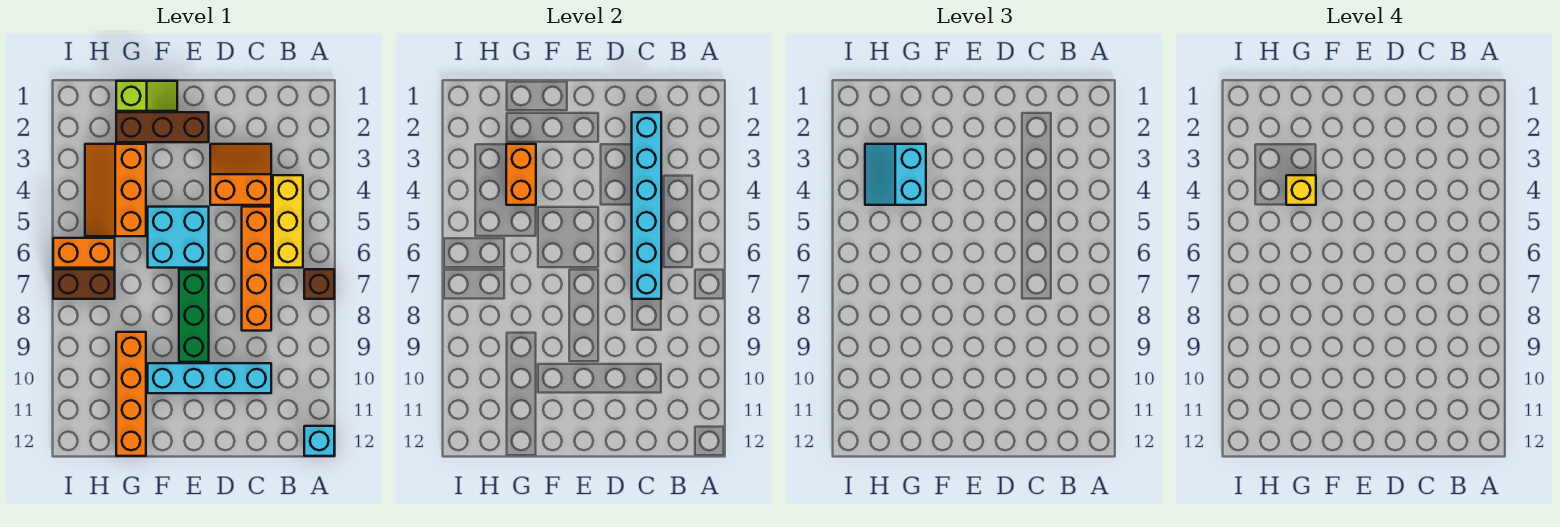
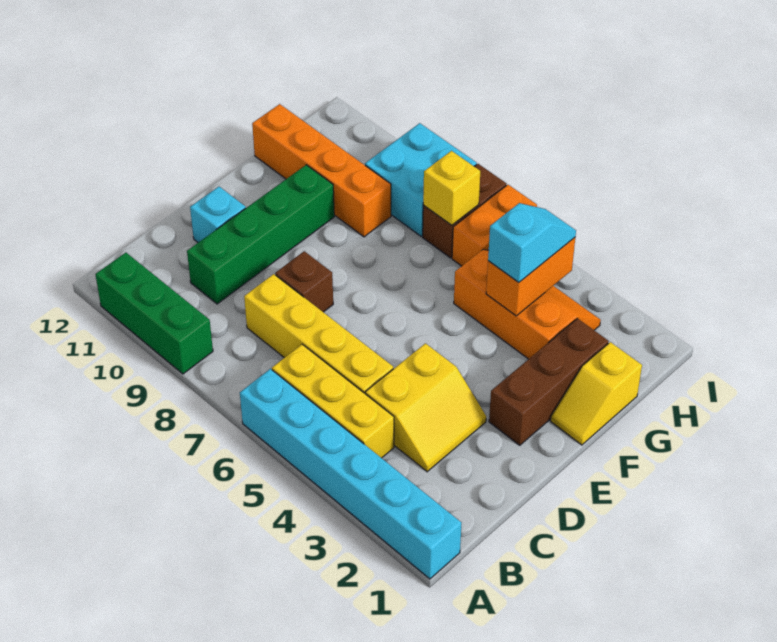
brown 1x1 brick [304,269,334,299] -> brown 1x1 brick moved to [275,251,333,312]
cyan 1x1 brick [304,426,334,456] -> cyan 1x1 brick moved to [190,187,246,242]
cyan 1x6 brick [632,112,661,299] -> cyan 1x6 brick moved to [240,369,461,579]
orange 2x2 slope [210,144,271,205] -> yellow 2x2 slope [365,343,486,472]
orange 1x4 brick [242,207,271,331] -> yellow 1x4 brick [244,274,393,393]
cyan 1x4 brick [148,363,271,393] -> green 1x4 brick [187,165,334,304]
cyan 2x2 brick [148,207,209,268] -> cyan 2x2 brick moved to [365,123,477,236]
green 1x3 brick [179,269,209,362] -> green 1x3 brick moved to [95,253,213,374]
lime 1x2 slope [116,81,177,111] -> yellow 1x2 slope [551,342,642,445]
orange 1x2 brick [506,144,536,205] -> orange 1x2 brick turned to [486,238,575,316]
cyan 2x2 slope [865,144,926,205] -> cyan 1x2 slope [488,203,576,283]
yellow 1x1 brick [1286,175,1316,205] -> yellow 1x1 brick moved to [423,151,480,225]

